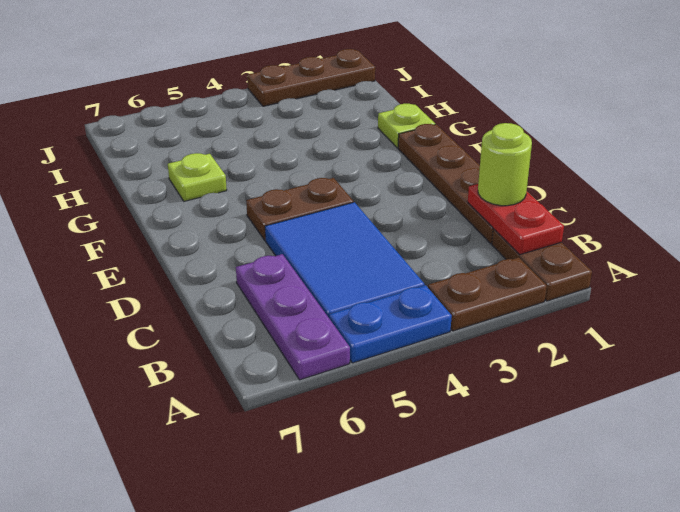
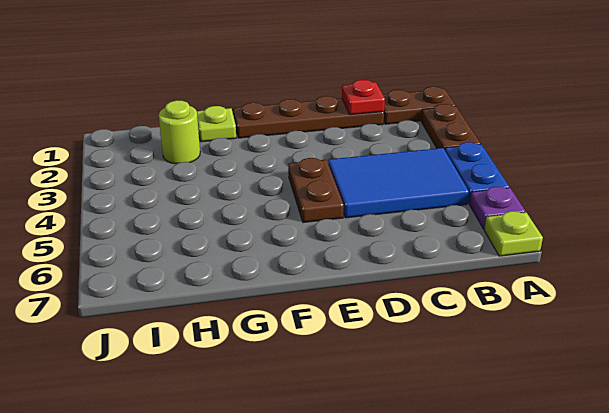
purple 1x3 plate [236,254,350,380] -> purple 1x1 plate [470,187,525,229]
red 1x2 plate [468,184,564,255] -> red 1x1 plate [342,80,385,115]
lime 1x1 round brick [478,123,532,206] -> lime 1x1 round brick moved to [159,100,200,164]
lime 1x1 plate [168,153,227,201] -> lime 1x1 plate moved to [484,211,543,256]
brown 1x3 plate [247,49,375,106] -> none

